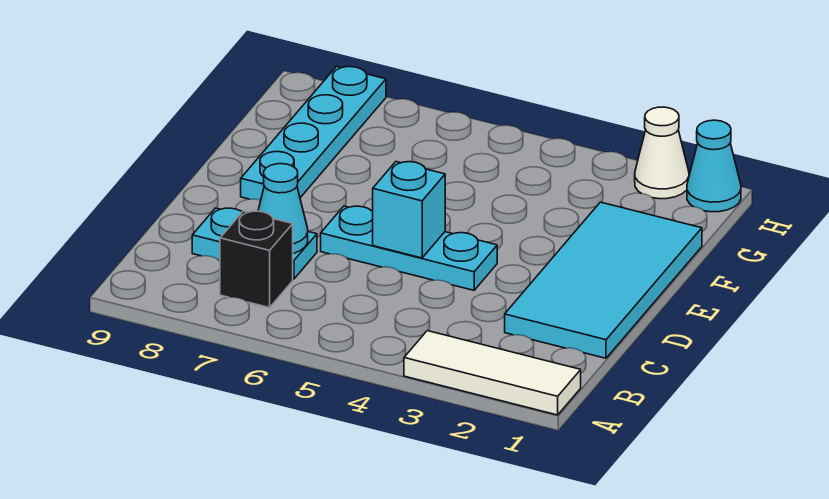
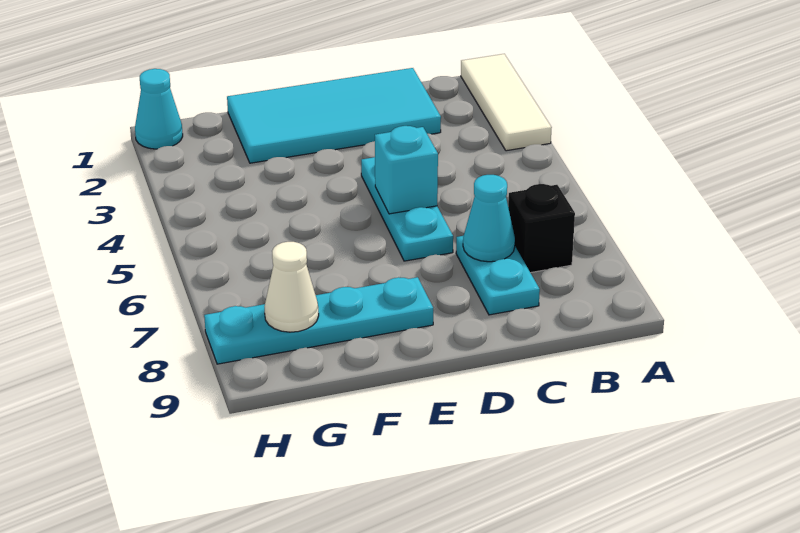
white 1x1 cone [635,107,689,199] -> white 1x1 cone moved to [264,242,319,332]

